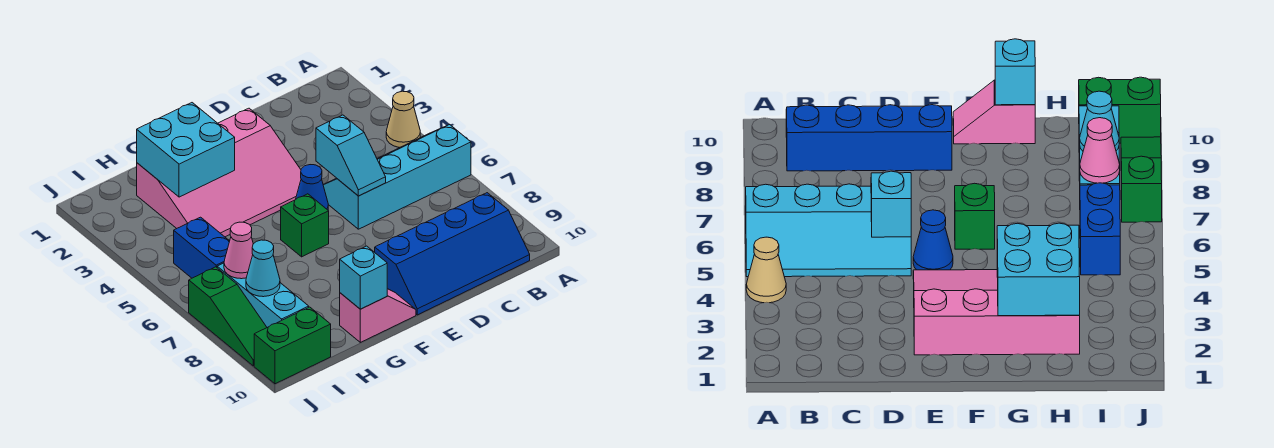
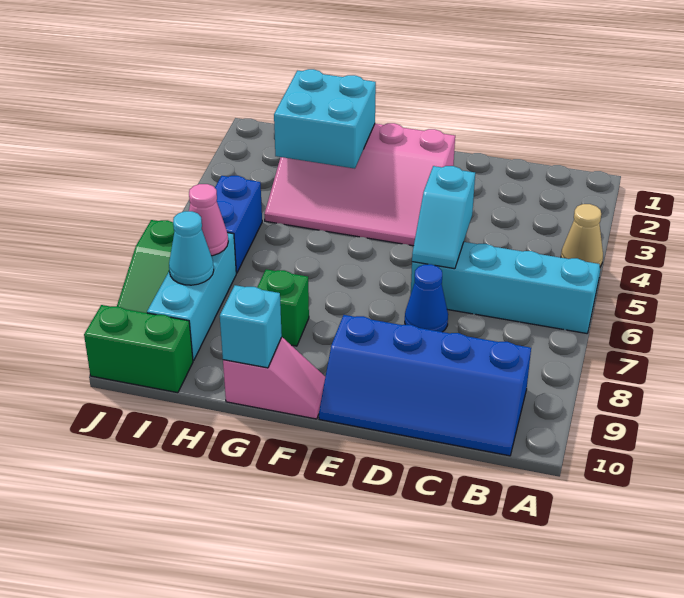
blue 1x1 cone [296,165,328,210] -> blue 1x1 cone moved to [405,264,448,332]
green 1x1 brick [281,194,329,257] -> green 1x1 brick moved to [257,269,309,346]

